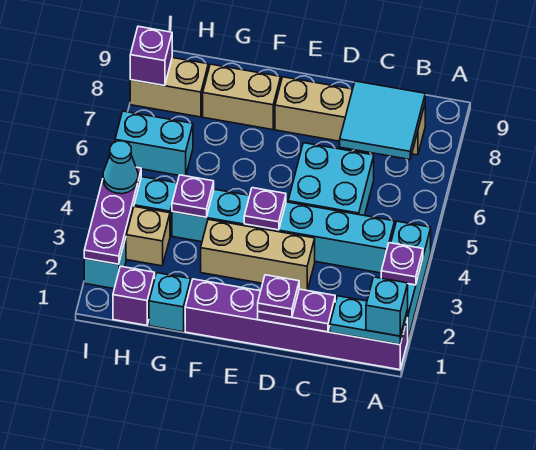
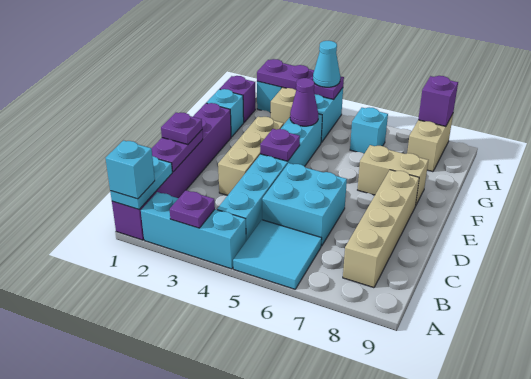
cyan 2x2 tile [340,81,425,159] -> cyan 2x2 tile moved to [233,220,322,289]
tan 1x2 brick [203,64,281,130] -> tan 1x2 brick turned to [358,145,428,206]
purple 1x1 plate [172,175,214,217] -> purple 1x1 cone [290,78,318,126]
cyan 1x2 brick [115,111,193,176] -> cyan 1x1 brick [350,107,388,154]

